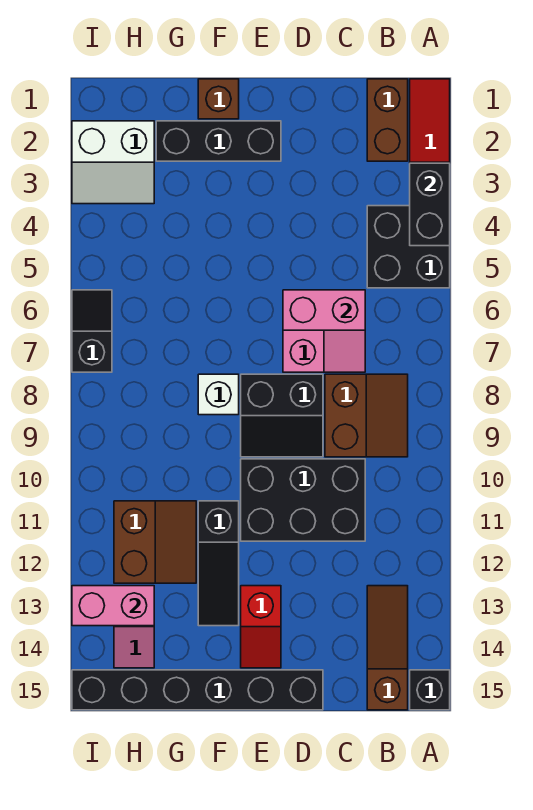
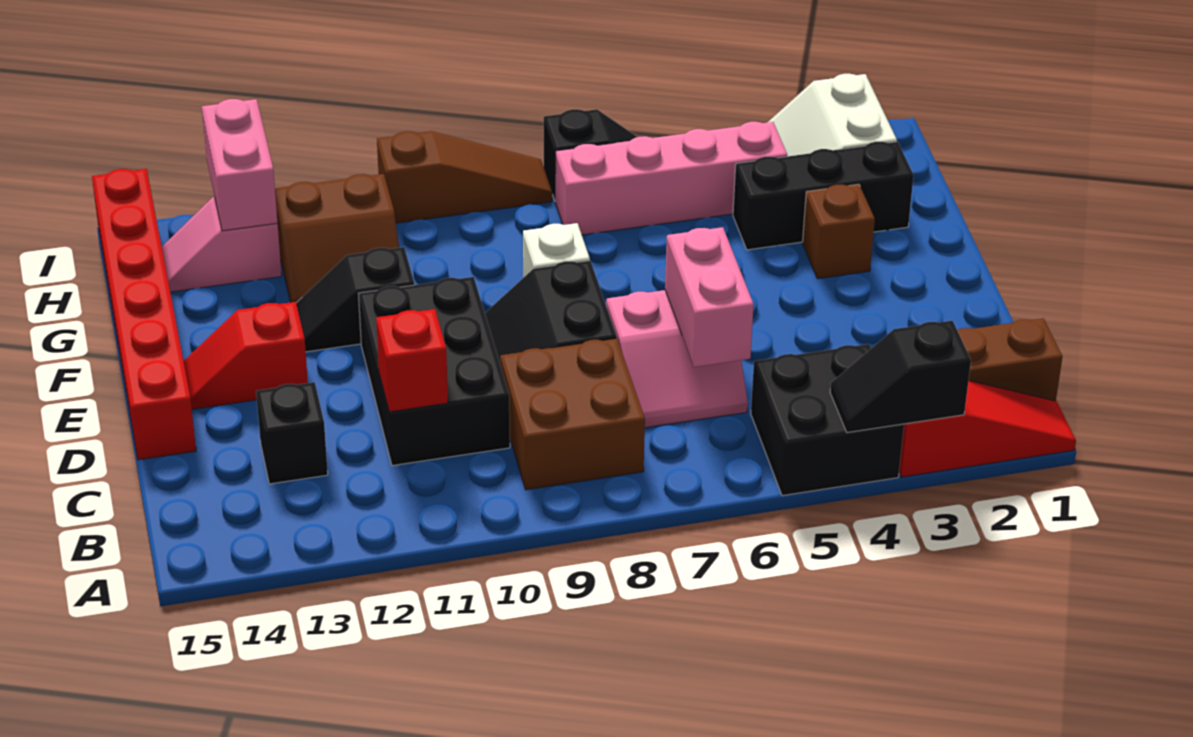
black 1x2 brick [410,163,450,246] -> black 1x2 slope [830,321,971,433]
black 1x1 brick [410,670,450,710] -> black 1x1 brick moved to [256,382,328,484]
brown 2x2 slope [325,374,408,457] -> brown 2x2 brick [500,338,645,490]
brown 1x3 slope [367,586,408,710] -> brown 1x3 slope moved to [377,131,552,223]
none -> red 1x1 brick [376,309,448,412]
black 1x6 brick [72,670,323,710] -> red 1x6 brick [92,169,196,460]
black 1x3 brick [156,121,281,161] -> black 1x3 brick turned to [733,142,914,250]
brown 1x1 brick [198,79,239,119] -> brown 1x1 brick moved to [803,184,875,279]
black 1x3 slope [198,501,239,626] -> black 1x2 slope [296,247,414,352]
none -> pink 1x4 brick [555,122,787,235]

